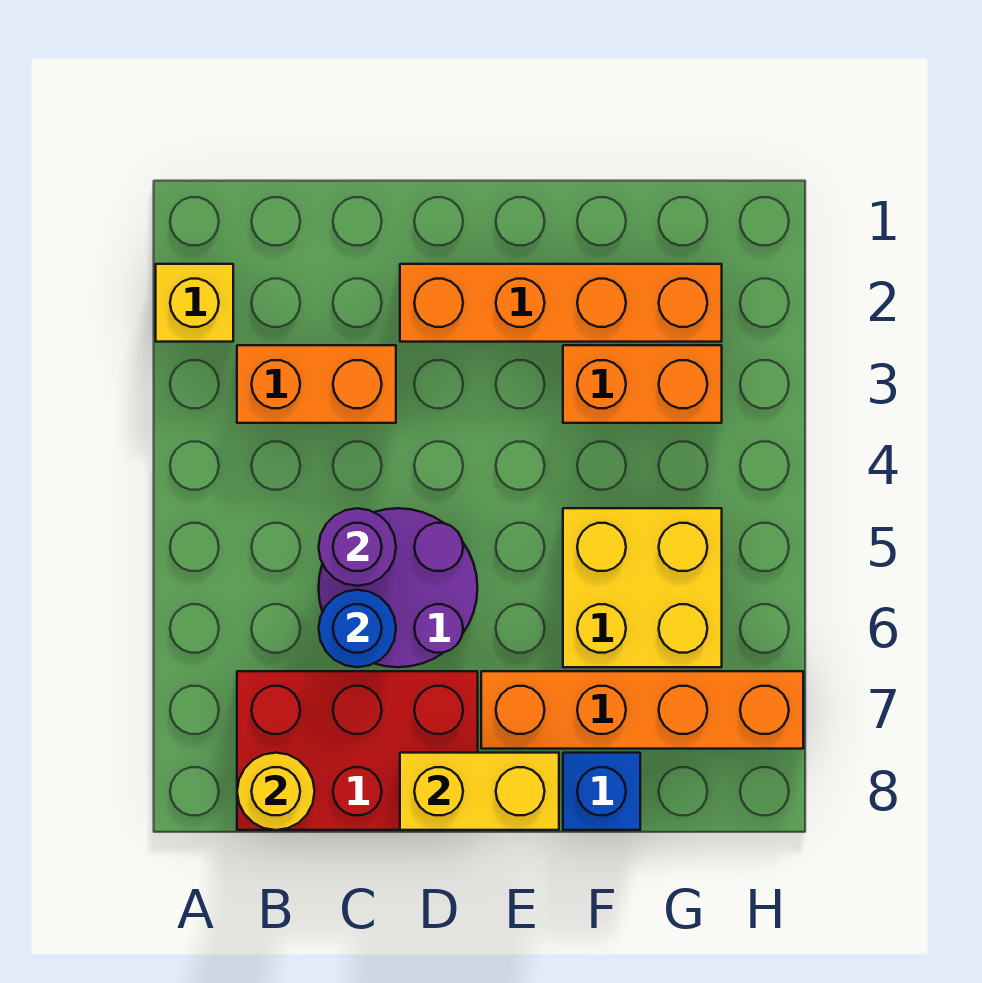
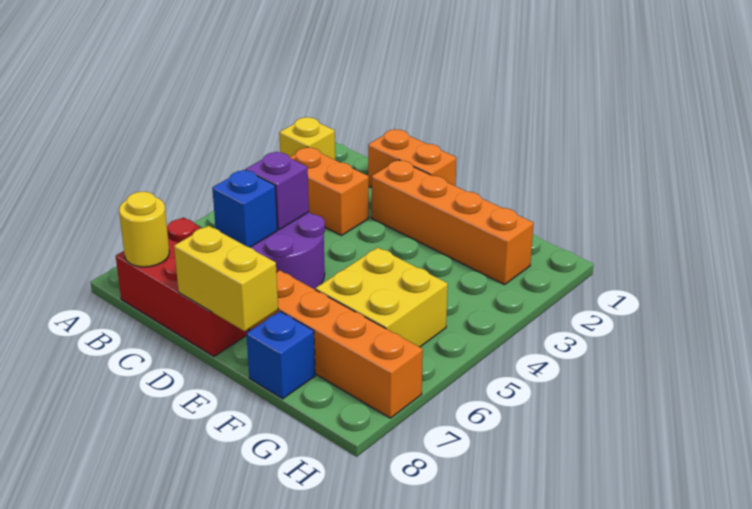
purple 1x1 round brick [319,508,396,586] -> purple 1x1 brick [246,152,309,230]
blue 1x1 round brick [319,590,396,667] -> blue 1x1 brick [212,170,277,247]
orange 1x2 brick [563,345,722,423] -> orange 1x2 brick moved to [368,129,457,188]

